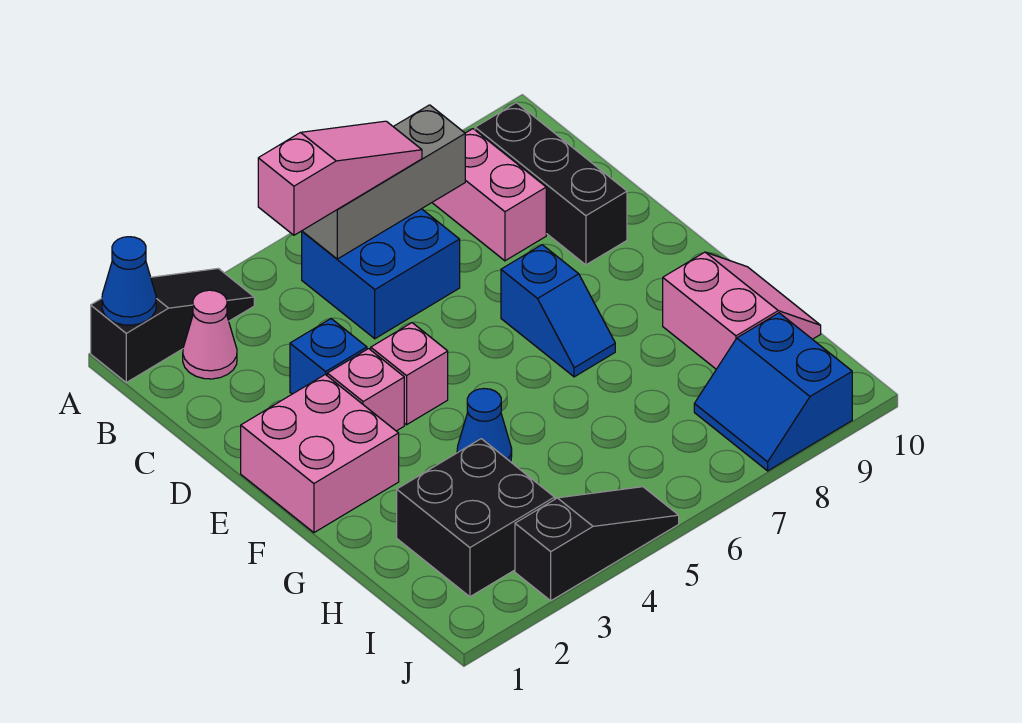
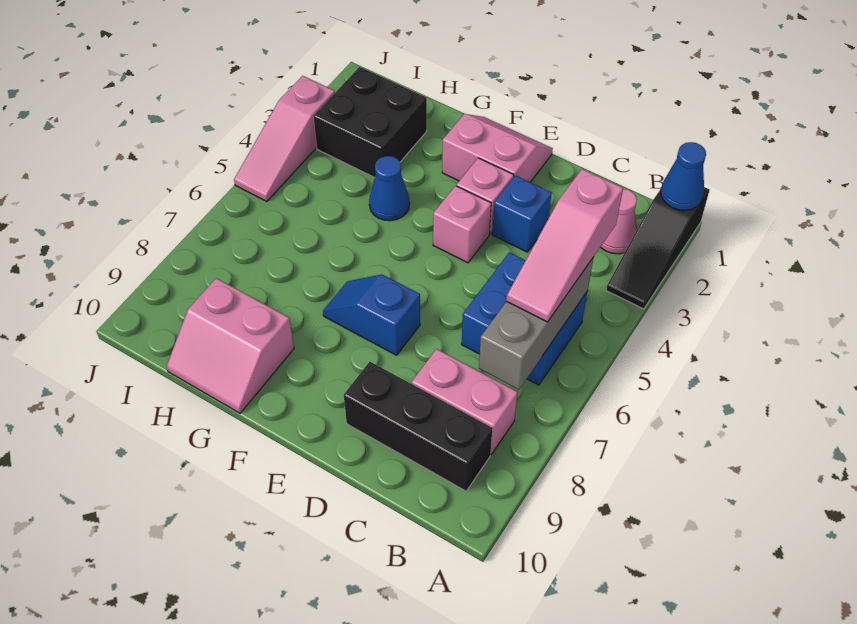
pink 2x2 brick [241,374,399,533] -> pink 2x2 slope [442,114,553,182]
blue 2x2 slope [694,313,852,471] -> none
black 1x3 slope [515,487,679,601] -> pink 1x3 slope [234,76,335,201]

